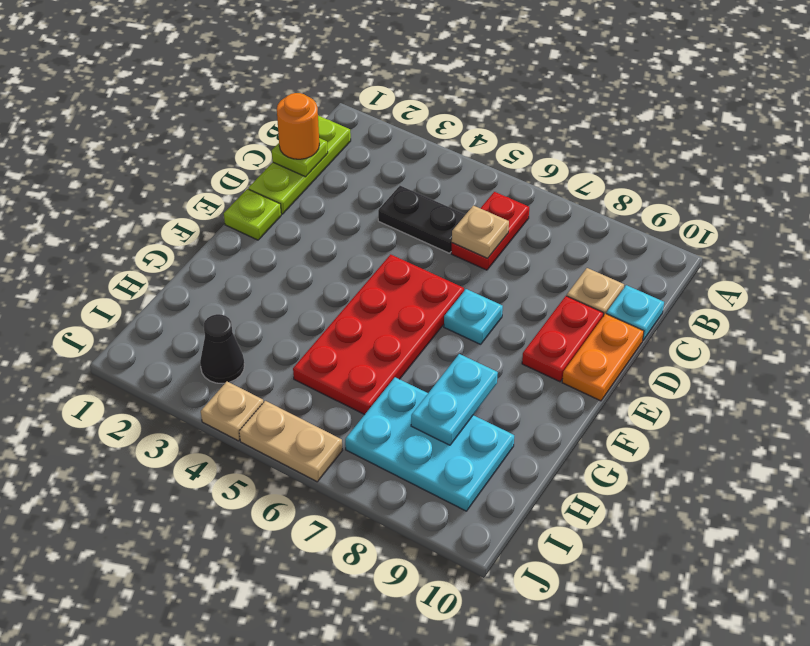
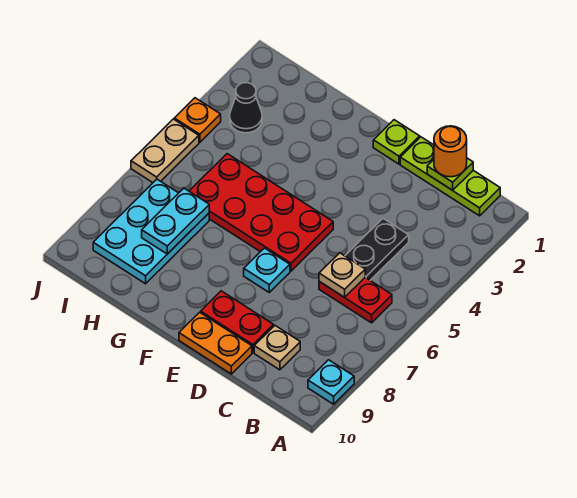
cyan 1x1 plate [606,285,664,340] -> cyan 1x1 plate moved to [308,360,354,404]
cyan 1x2 plate [411,354,498,445] -> cyan 1x2 plate turned to [142,188,209,254]
tan 1x1 plate [201,382,264,441] -> orange 1x1 plate [174,98,221,142]

